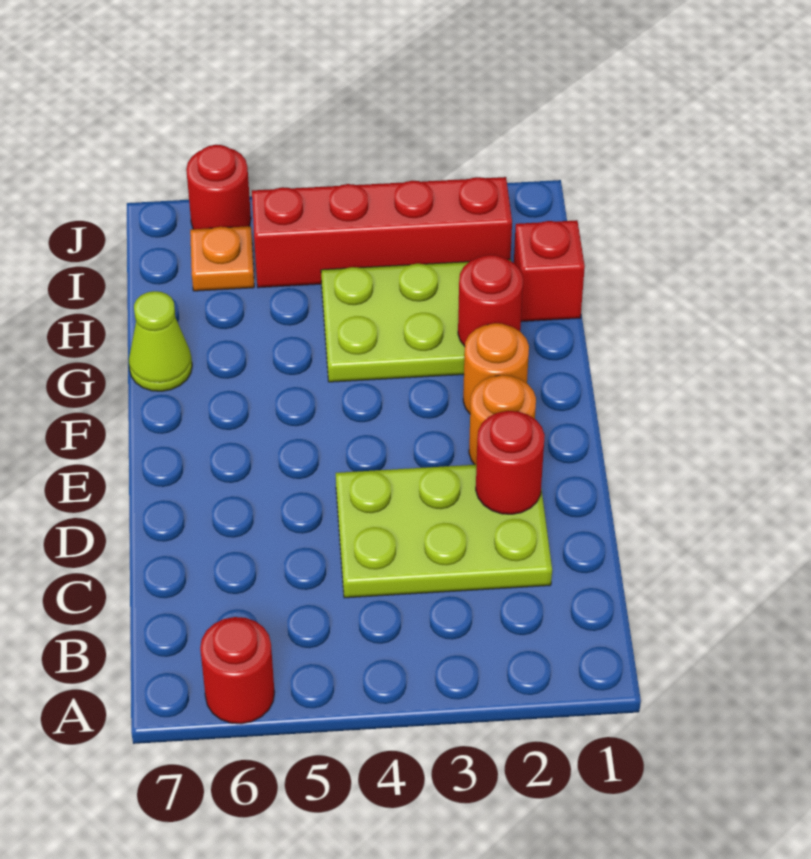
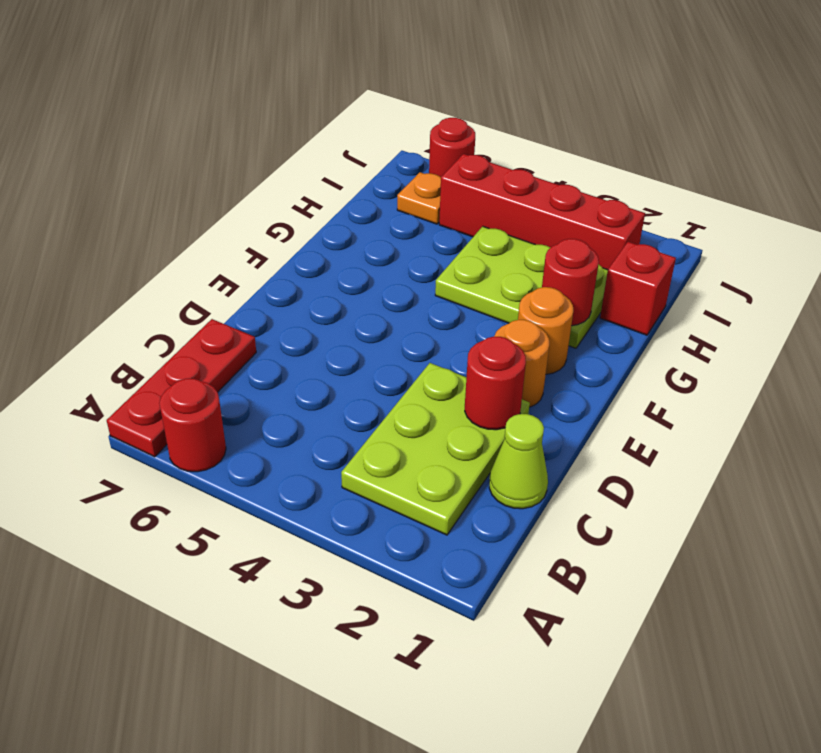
none -> red 1x3 plate [107,319,256,457]
lime 2x3 plate [336,465,552,598] -> lime 2x3 plate turned to [341,363,530,535]
lime 1x1 cone [129,291,192,391] -> lime 1x1 cone moved to [489,414,548,509]

